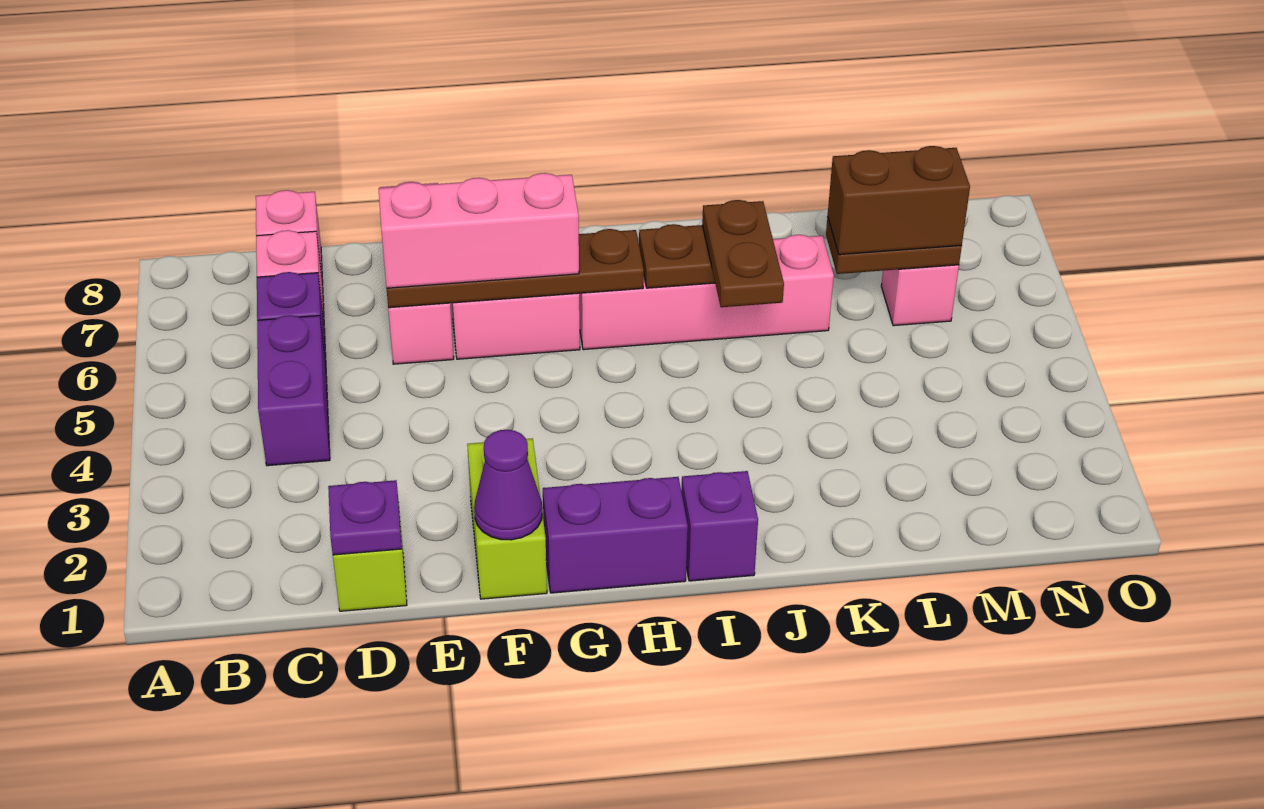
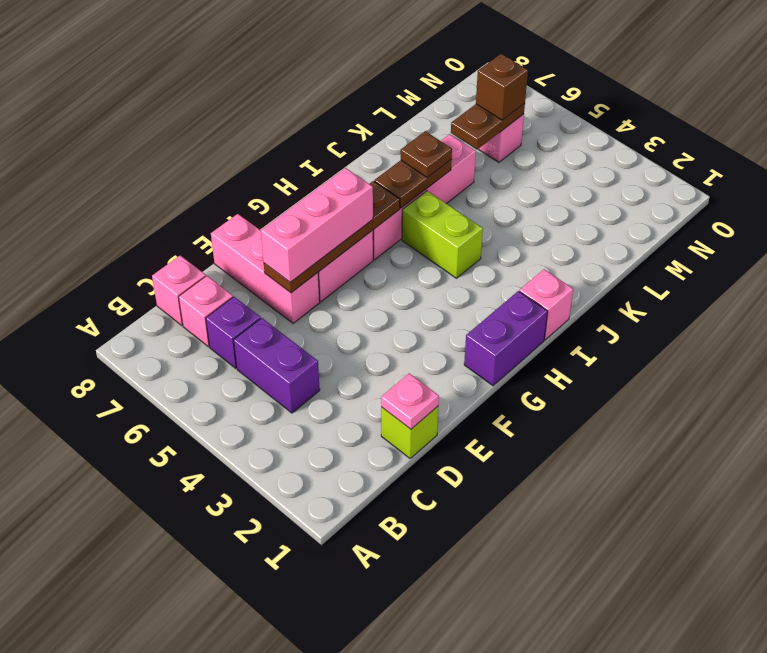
purple 1x1 plate [328,480,402,555] -> pink 1x1 plate [381,374,439,429]
lime 1x2 brick [467,438,547,599] -> lime 1x2 brick moved to [402,191,483,278]
purple 1x1 cone [474,430,542,540] -> none
purple 1x1 brick [681,471,758,581] -> pink 1x1 brick [519,269,573,340]
brown 1x2 plate [702,200,784,307] -> brown 1x1 plate [401,131,452,177]
brown 1x2 brick [828,146,970,255] -> brown 1x1 brick [476,54,528,120]

